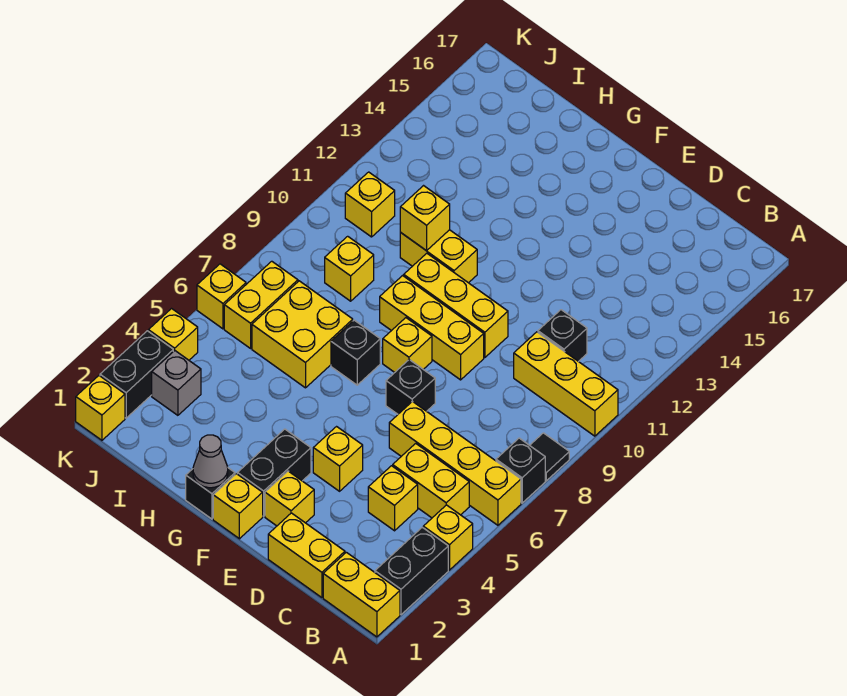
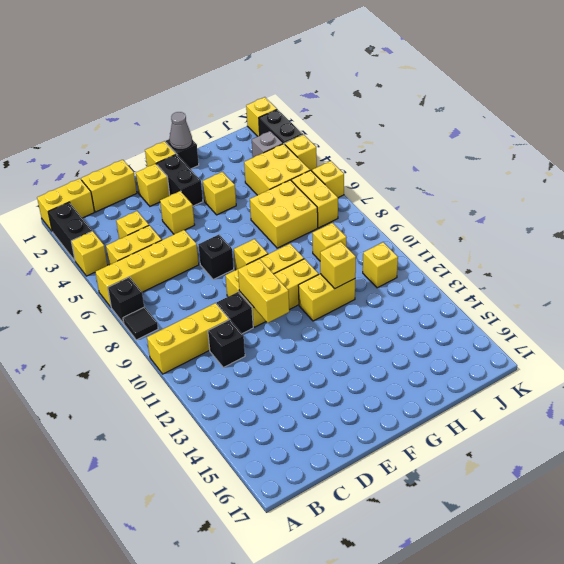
none -> yellow 1x2 brick [238,259,289,323]
none -> yellow 1x1 brick [203,172,236,215]
black 1x1 brick [331,320,380,385] -> black 1x1 brick moved to [217,292,253,334]
none -> yellow 2x2 brick [244,144,310,195]

